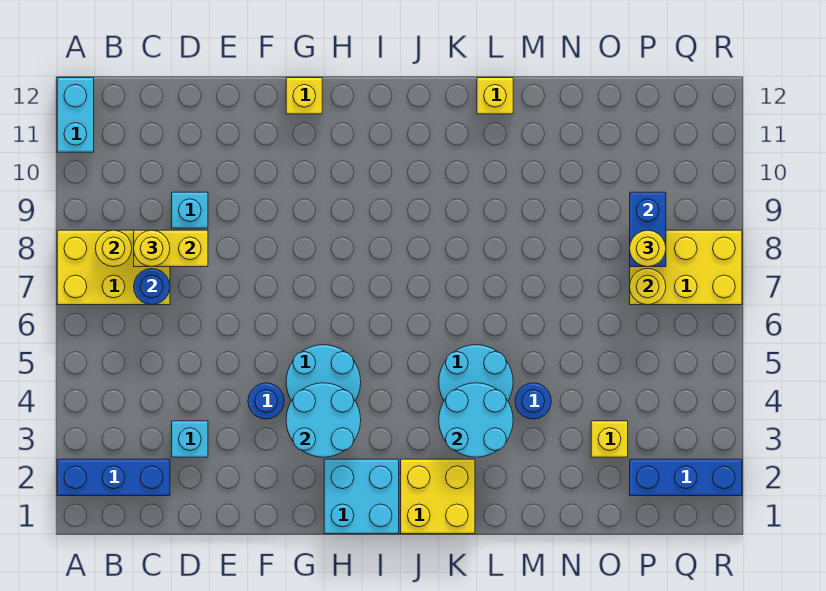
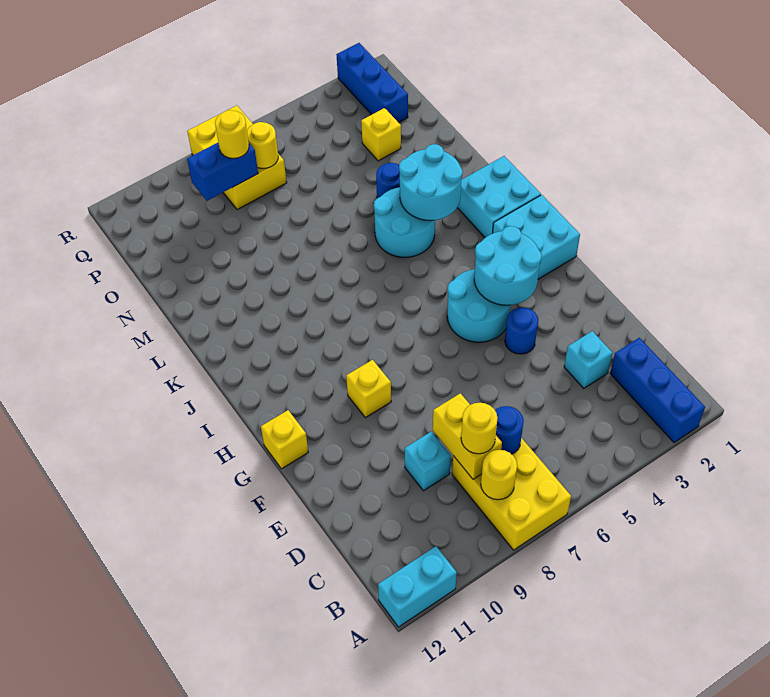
yellow 2x2 brick [401,459,475,534] -> cyan 2x2 brick [457,156,541,238]
yellow 1x1 brick [477,78,513,114] -> yellow 1x1 brick moved to [346,360,391,418]

